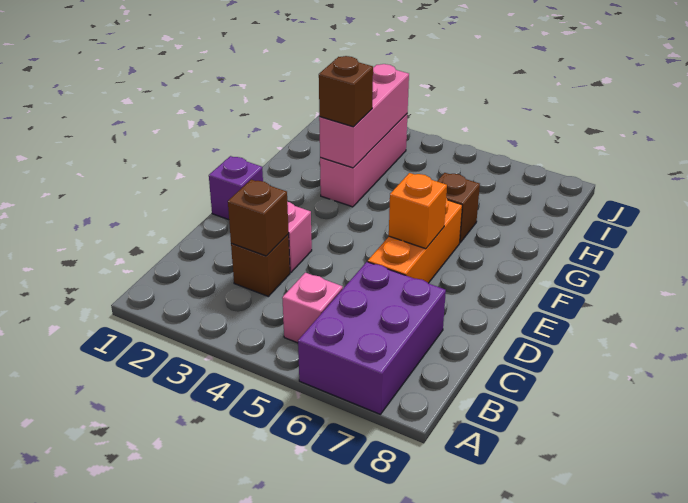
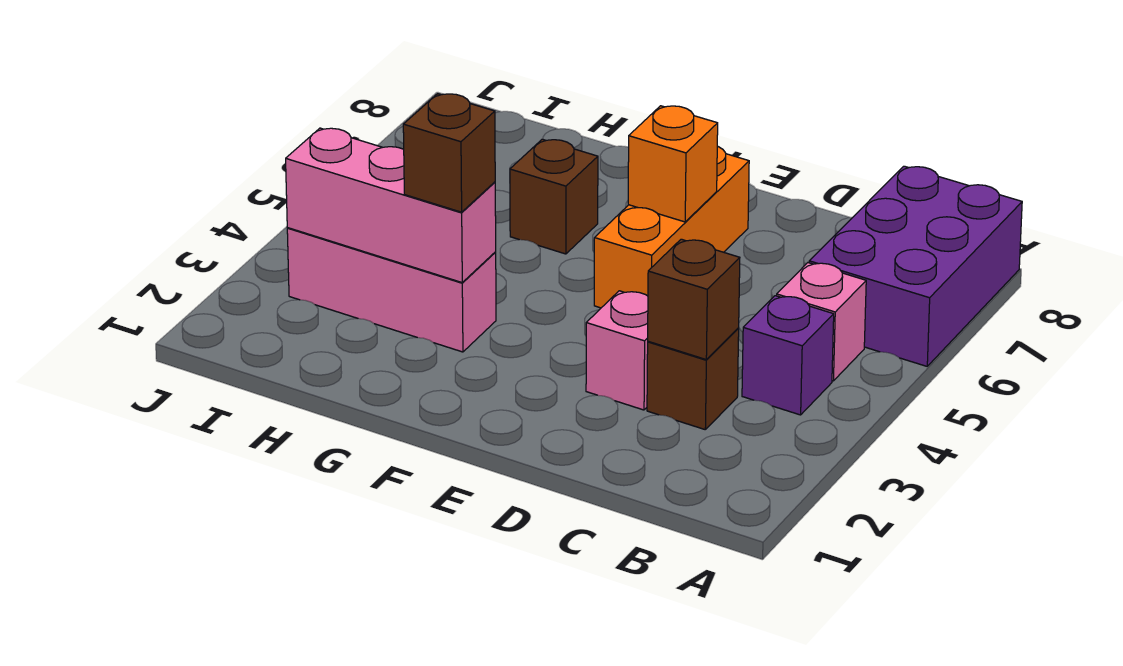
purple 2x3 brick [298,262,446,414] -> purple 2x3 brick turned to [809,166,1022,366]
orange 1x3 brick [368,198,462,283] -> orange 1x3 brick turned to [594,146,749,308]
purple 1x1 brick [209,156,263,220] -> purple 1x1 brick moved to [742,296,834,415]

